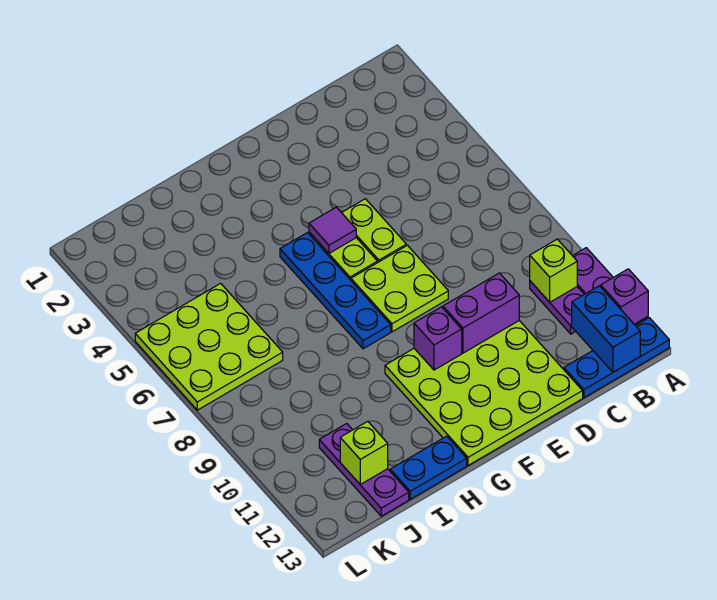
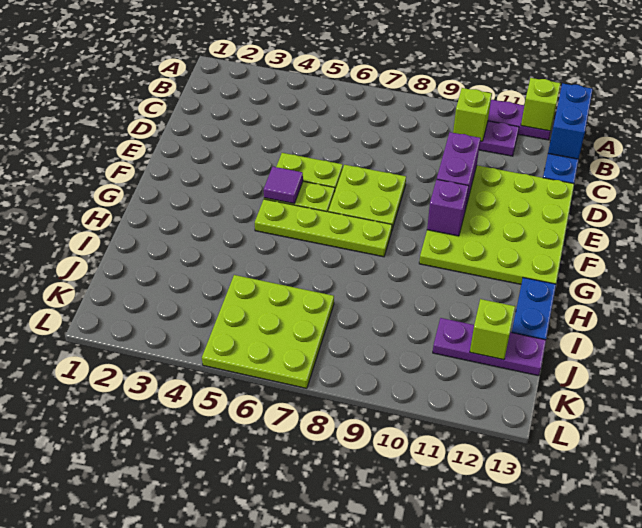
purple 1x1 brick [601,269,648,324] -> lime 1x1 brick [521,78,561,131]
blue 1x2 brick [572,286,640,372] -> blue 1x2 brick turned to [548,83,593,159]
blue 1x4 plate [280,233,391,349] -> lime 1x4 plate [255,199,392,257]

